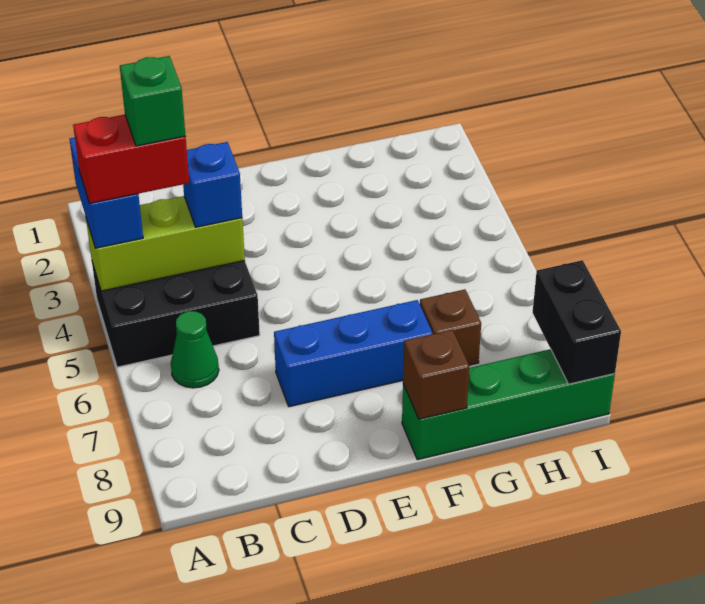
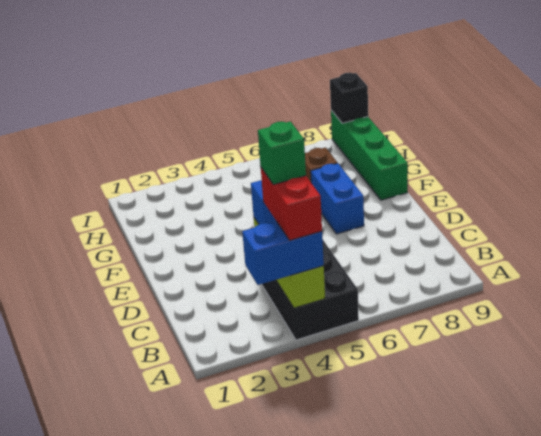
green 1x1 cone [171,311,219,388] -> none
blue 1x3 brick [274,300,433,407] -> blue 1x2 brick [311,163,364,234]
brown 1x1 brick [403,330,469,419] -> none
black 1x2 brick [533,260,621,384] -> black 1x1 brick [330,73,368,123]

